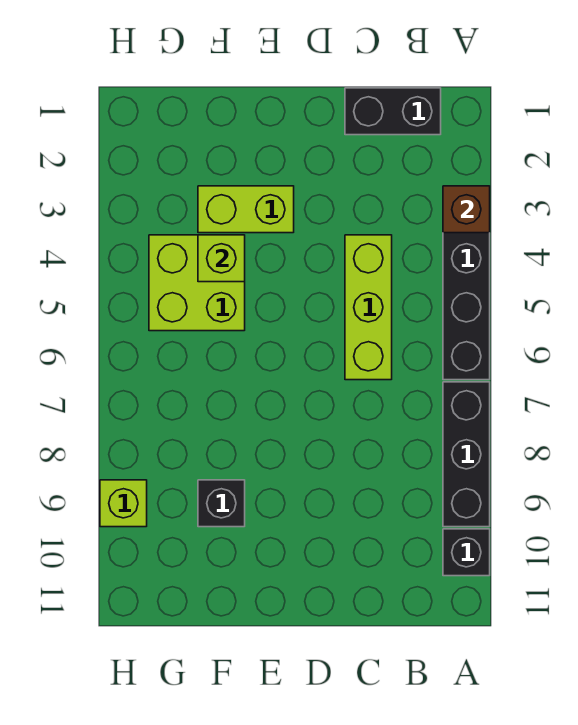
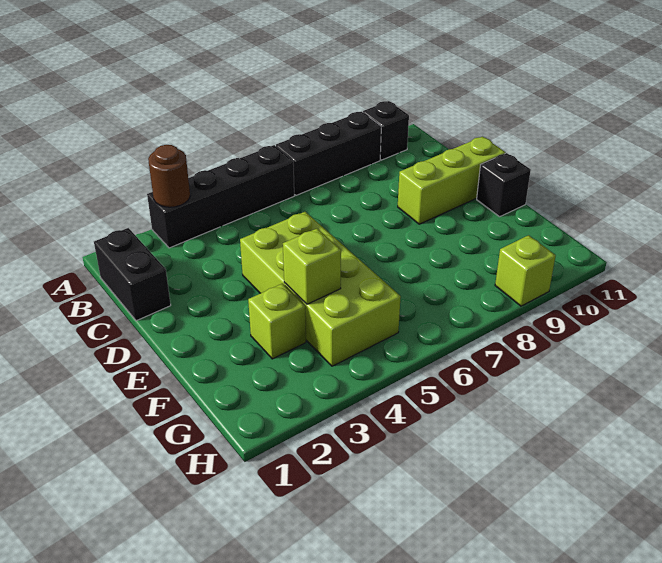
brown 1x1 brick [443,186,490,233] -> brown 1x1 round brick [148,145,190,207]
lime 1x3 brick [345,235,392,380] -> lime 1x3 brick moved to [398,137,506,224]
lime 1x2 brick [198,186,294,233] -> lime 1x1 brick [248,284,306,359]
lime 2x2 brick [149,235,245,331] -> lime 2x4 brick [240,212,401,366]
black 1x1 brick [198,480,245,527] -> black 1x1 brick moved to [477,153,531,217]

